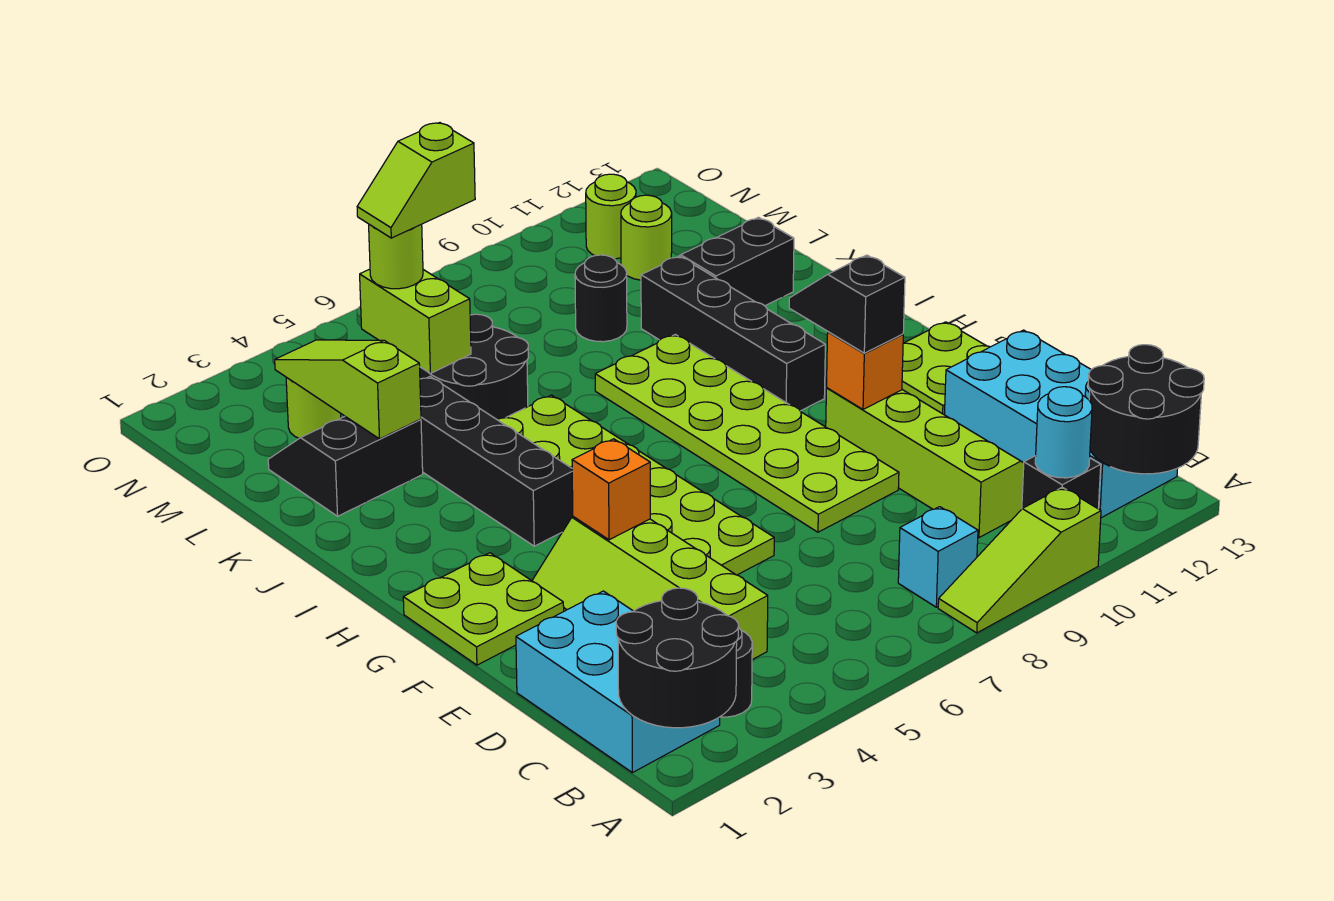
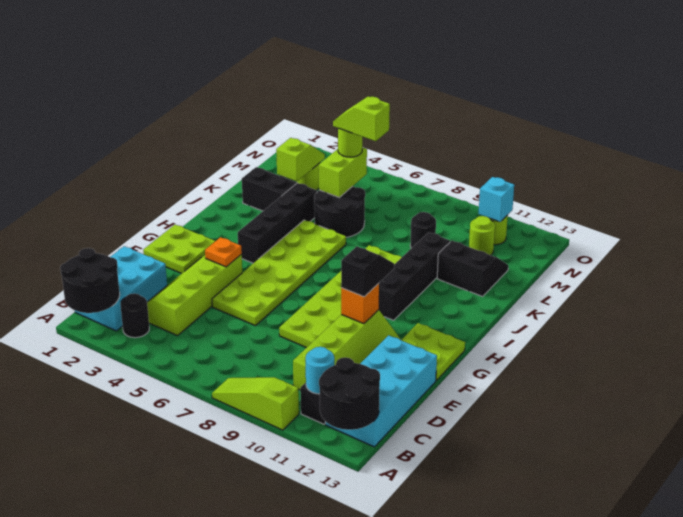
cyan 1x1 brick [898,507,978,607] -> cyan 1x1 brick moved to [479,177,514,222]
orange 1x1 brick [572,439,650,540] -> orange 1x1 plate [205,237,242,267]
lime 1x3 slope [275,340,421,439] -> lime 1x2 slope [276,138,325,181]

